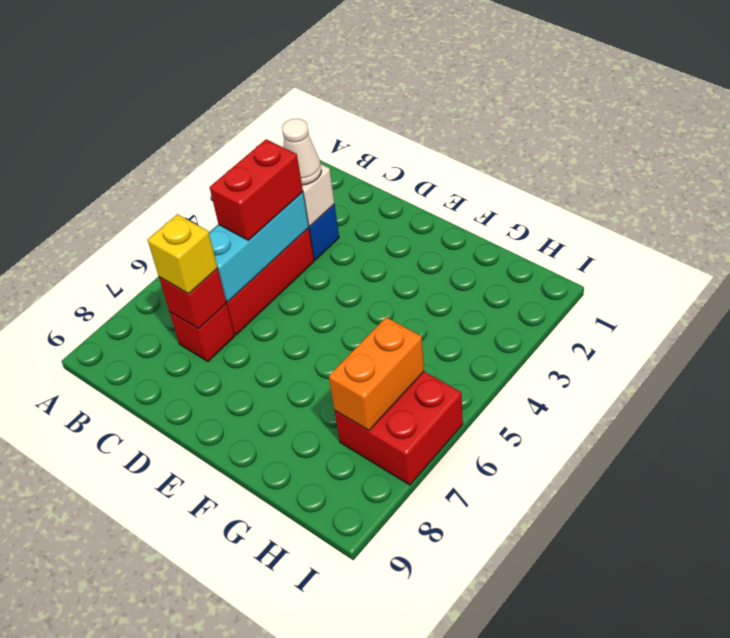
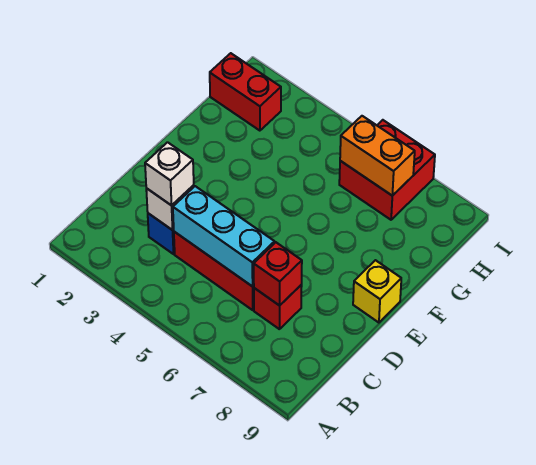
white 1x1 cone [282,119,321,185] -> white 1x1 brick [145,142,194,206]
red 1x2 brick [210,139,303,240] -> red 1x2 brick moved to [210,53,281,131]
yellow 1x1 brick [148,214,218,294] -> yellow 1x1 brick moved to [353,260,401,323]

